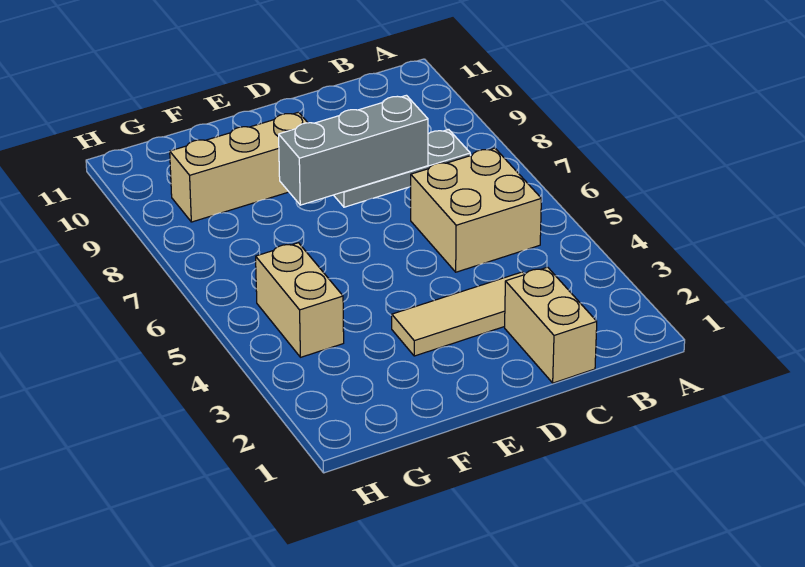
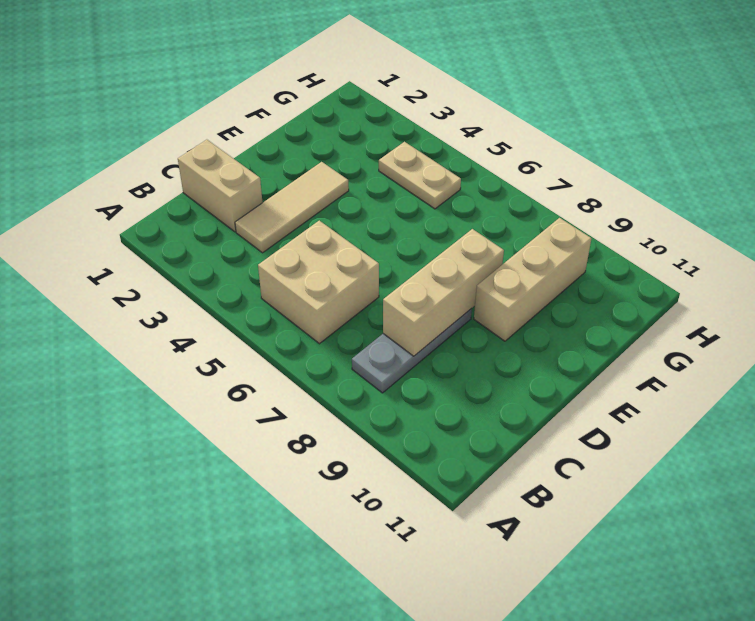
grey 1x3 brick [279,95,428,205] -> tan 1x3 brick [383,229,504,356]
tan 1x2 brick [256,243,344,357] -> tan 1x2 plate [379,142,461,209]

